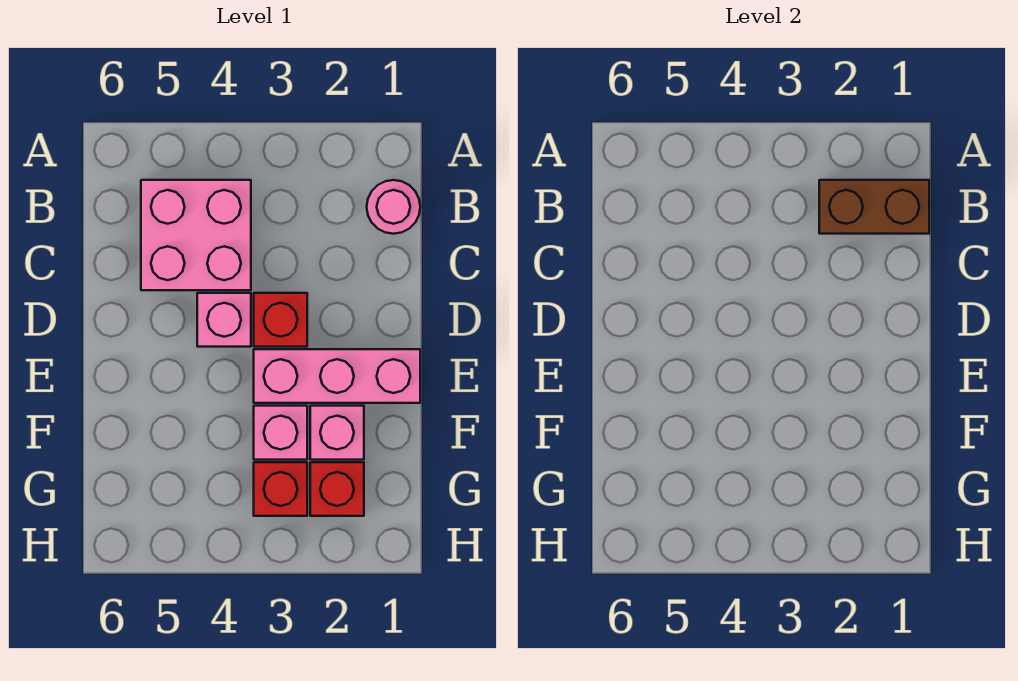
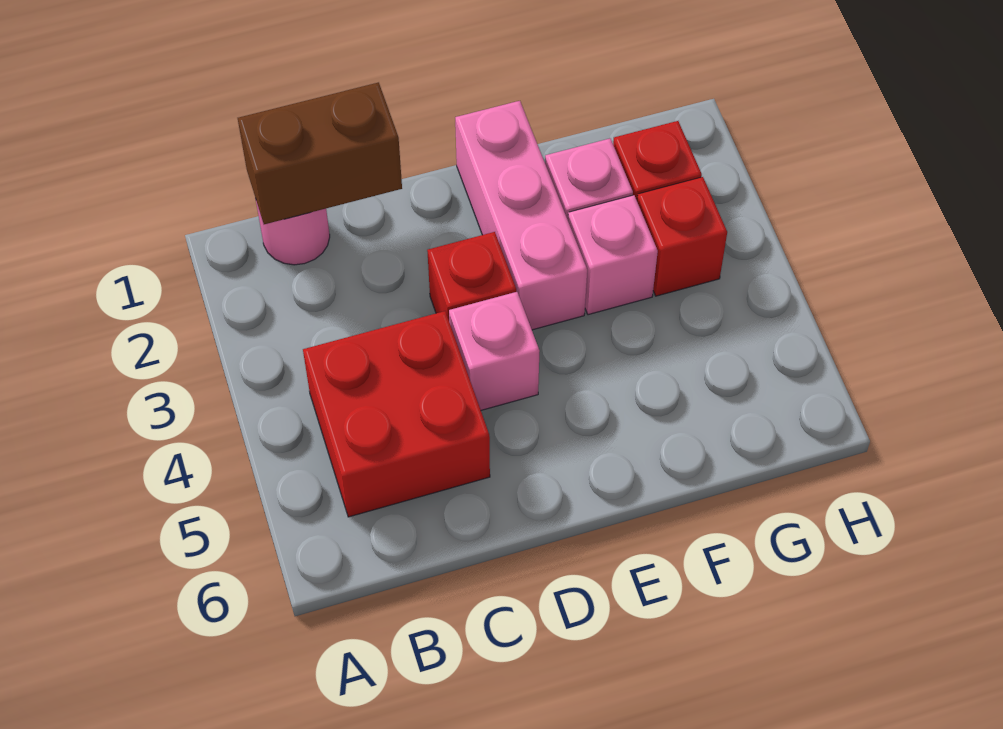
brown 1x2 brick [819,180,929,234] -> brown 1x2 brick turned to [238,82,402,224]
pink 2x2 brick [141,180,251,290] -> red 2x2 brick [303,311,490,517]

